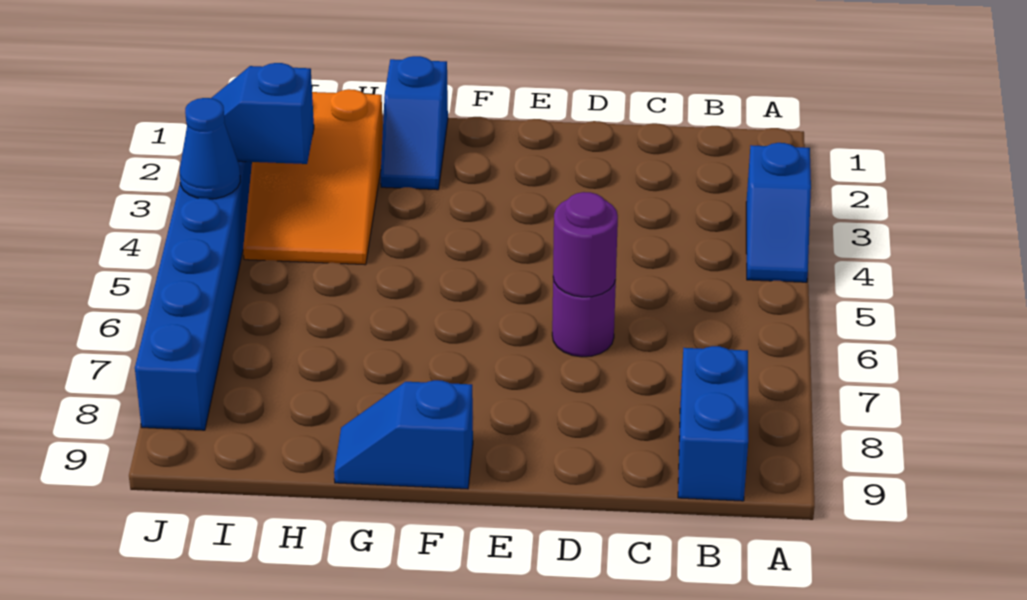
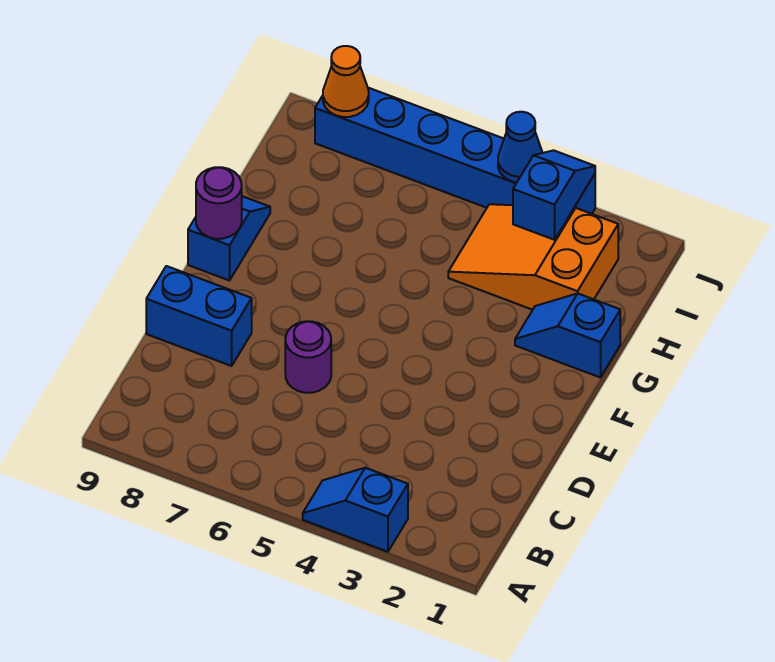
blue 1x2 brick [678,346,748,501] -> blue 1x2 brick moved to [146,266,252,366]
purple 1x1 round brick [553,192,618,297] -> purple 1x1 round brick moved to [196,167,242,239]
none -> orange 1x1 cone [323,46,369,117]

